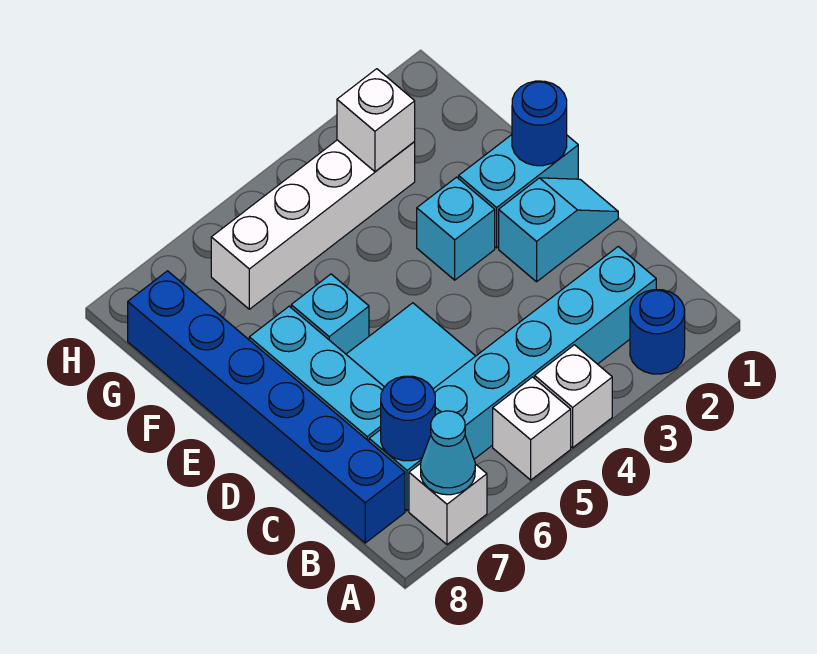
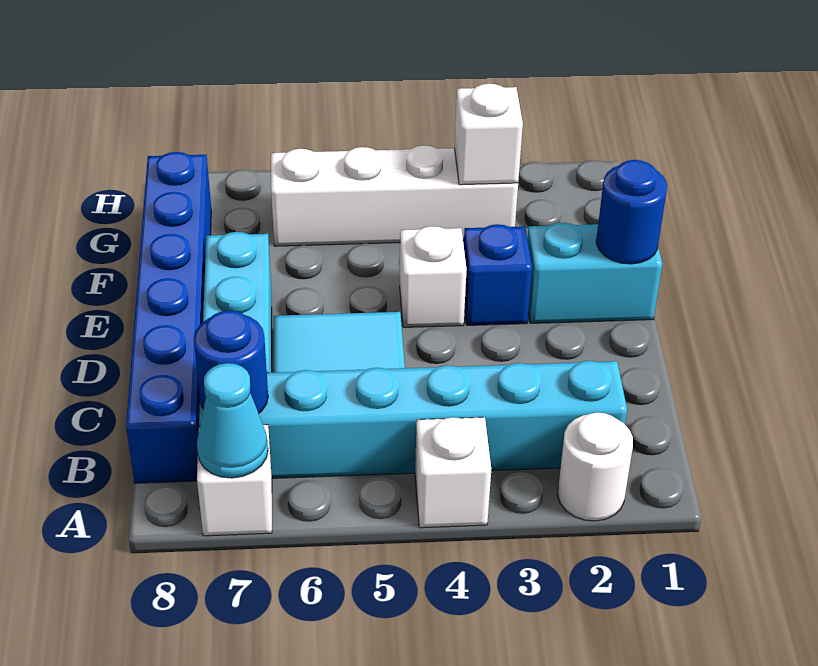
blue 1x1 round brick [630,290,685,374] -> white 1x1 round brick [558,412,633,521]
white 1x1 brick [493,377,571,480] -> white 1x1 brick moved to [400,226,467,327]
cyan 1x2 slope [499,178,618,282] -> none
cyan 1x1 brick [417,177,495,280] -> blue 1x1 brick [464,224,532,325]
cyan 1x1 brick [291,274,369,354] -> none

